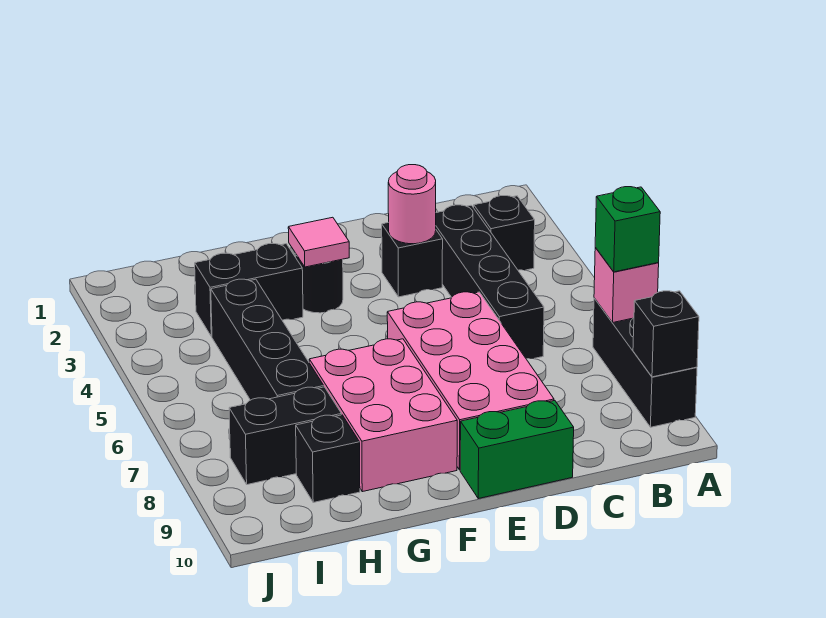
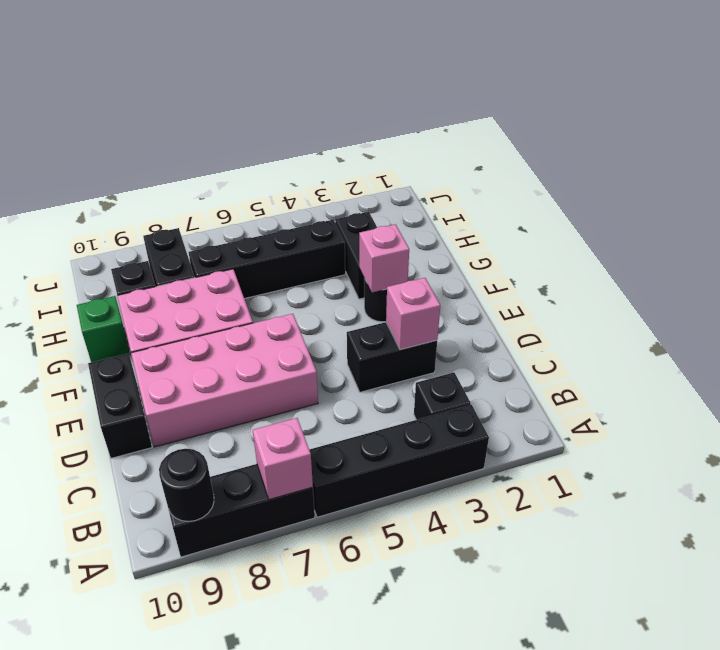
green 1x1 brick [595,187,660,272] -> green 1x1 brick moved to [77,296,130,362]
black 1x1 brick [633,291,699,377] -> black 1x1 round brick [159,449,214,522]
black 1x4 brick [436,205,544,359] -> black 1x4 brick moved to [309,405,489,517]
black 1x1 brick [382,222,443,297] -> black 1x2 brick [347,322,437,392]
pink 1x1 round brick [388,165,436,244] -> pink 1x1 brick [386,278,440,350]
green 1x2 brick [460,401,574,499] -> black 1x2 brick [88,353,152,458]
pink 1x1 tile [288,217,349,267] -> pink 1x1 brick [359,224,409,292]

